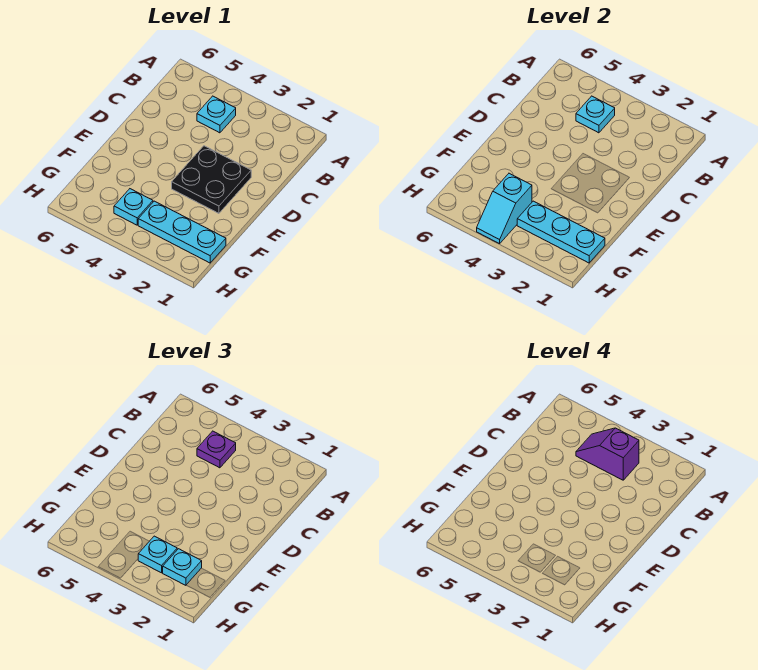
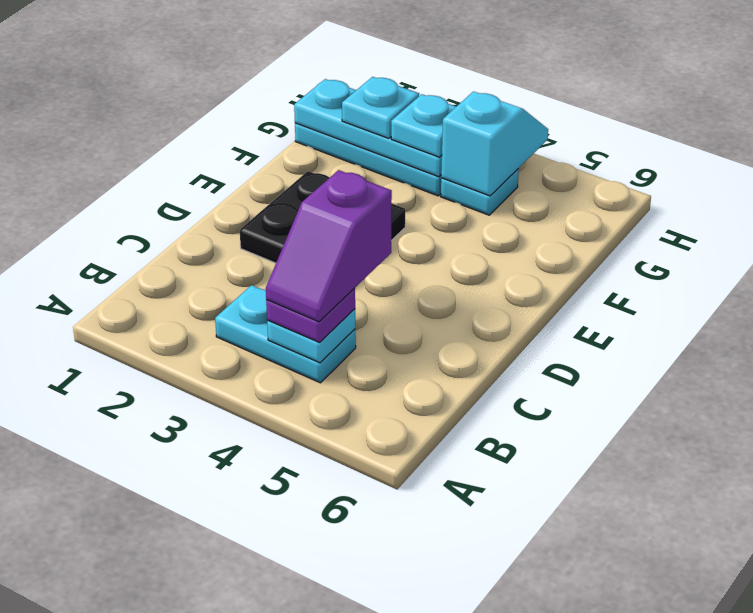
purple 1x2 slope [576,428,639,480] -> purple 1x2 slope turned to [266,170,392,322]
cyan 1x1 plate [197,96,236,133] -> cyan 1x2 plate [215,285,356,383]

